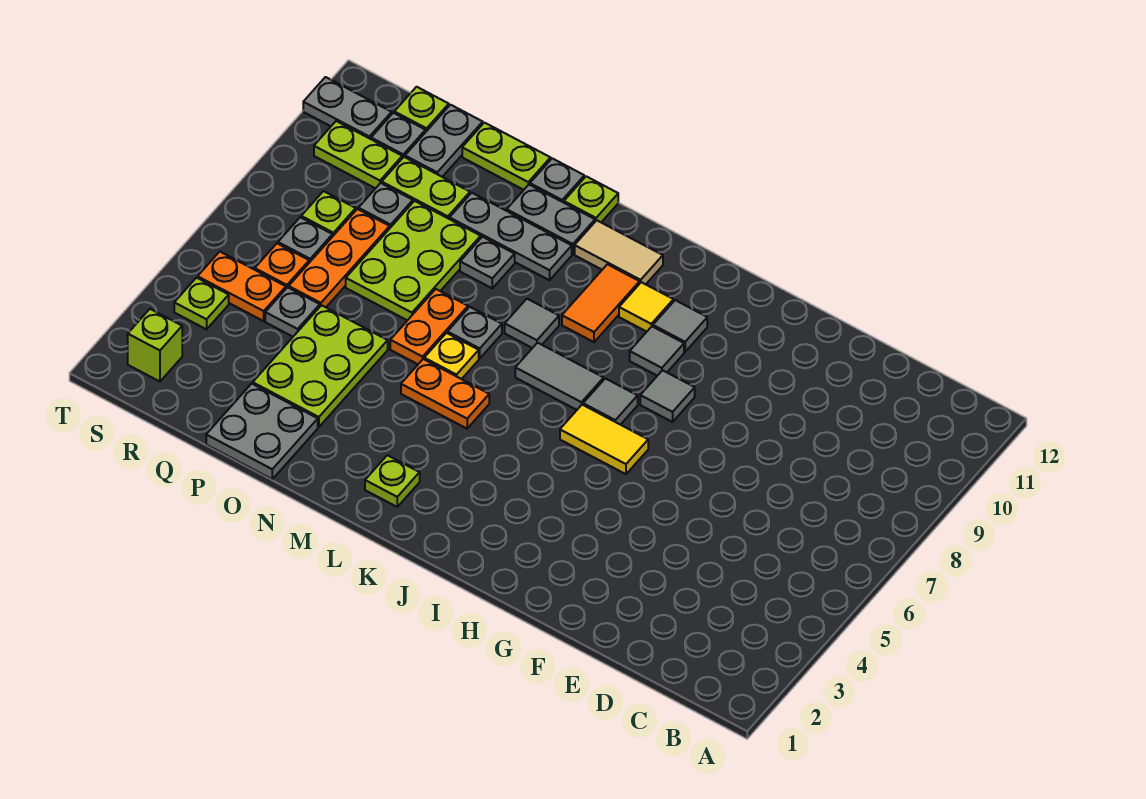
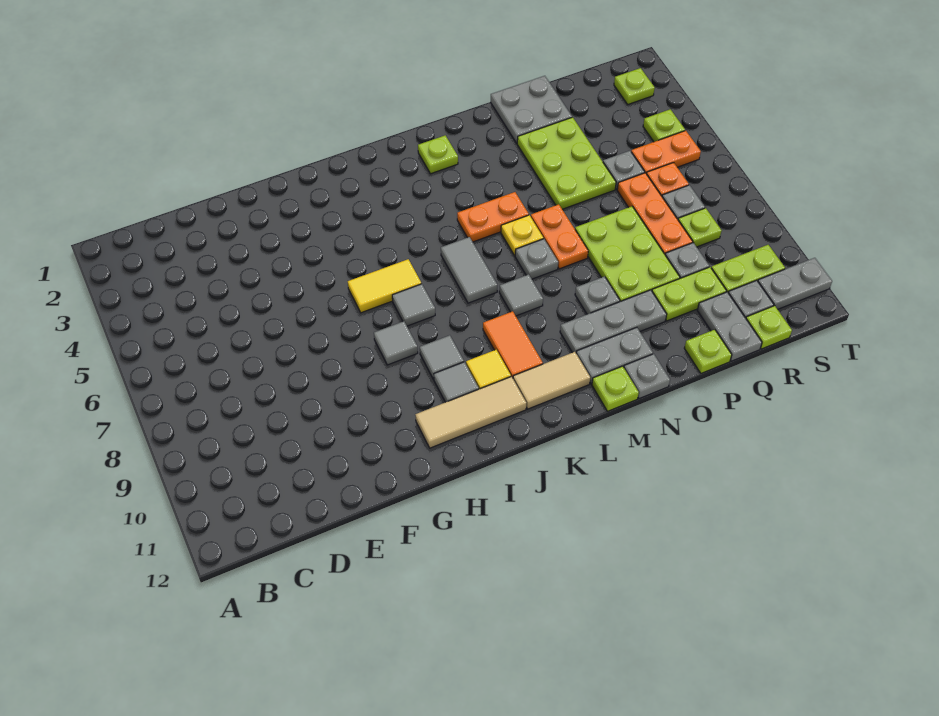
none -> tan 1x3 tile [415,377,526,448]
grey 1x2 tile [515,343,604,410] -> grey 1x2 tile turned to [441,237,497,303]
lime 1x2 plate [462,123,551,190] -> lime 1x1 plate [684,330,732,373]
lime 1x1 brick [128,309,182,382] -> lime 1x1 plate [614,68,655,104]

